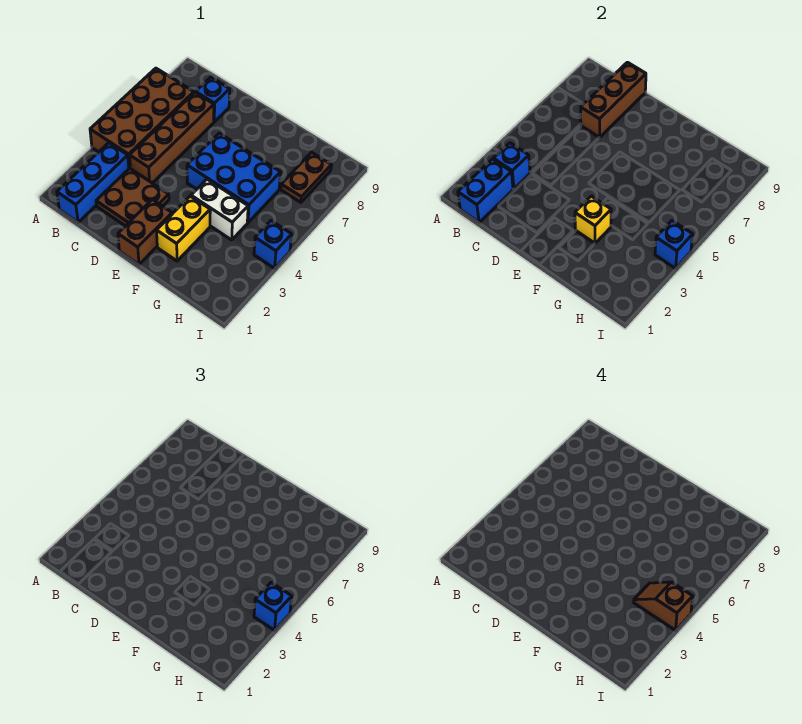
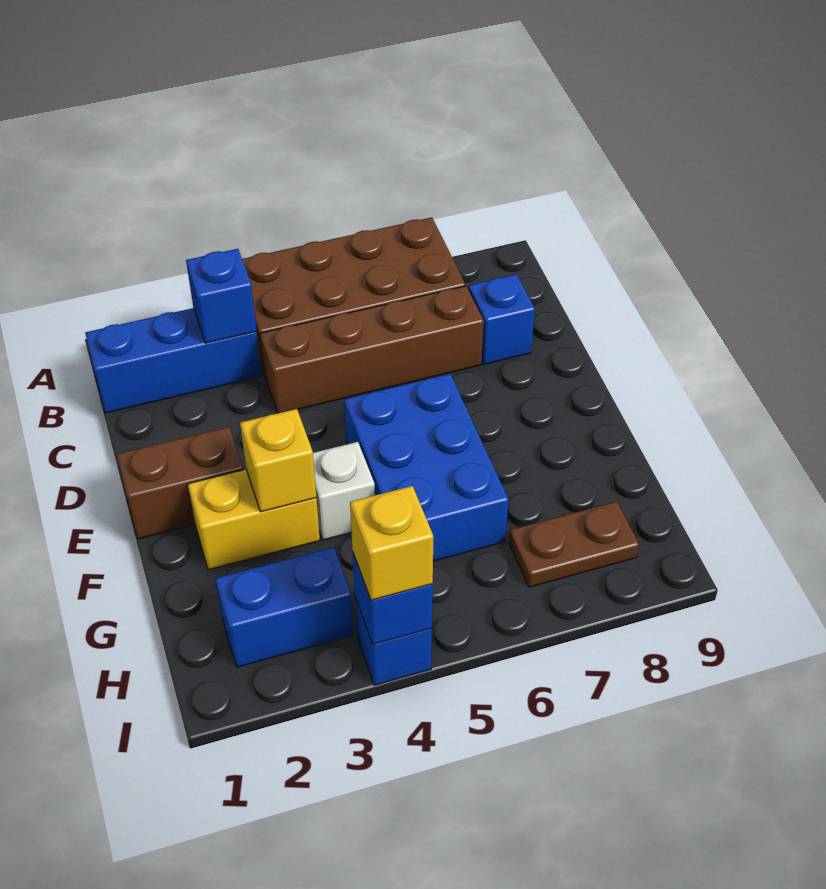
blue 1x2 brick [458,159,513,222] -> blue 1x2 brick moved to [215,547,353,667]
brown 2x2 plate [96,168,169,226] -> none
brown 1x3 brick [581,62,646,138] -> none
white 1x2 brick [191,179,248,240] -> white 1x1 brick [313,442,375,540]
brown 1x2 slope [634,582,693,630] -> none
blue 1x1 brick [254,583,292,630] -> yellow 1x1 brick [350,486,433,600]

